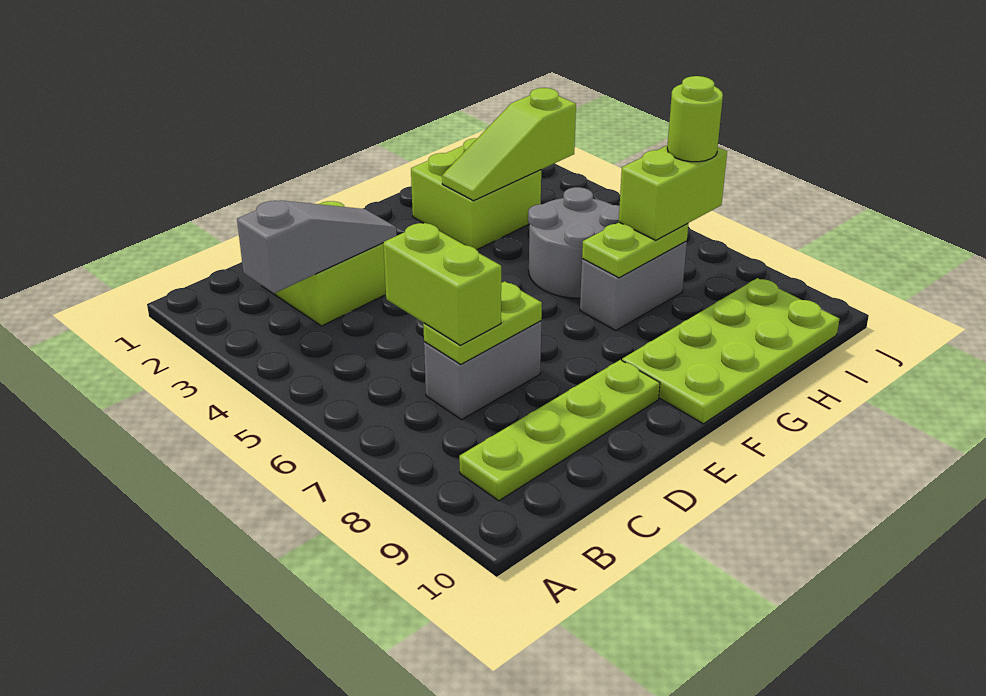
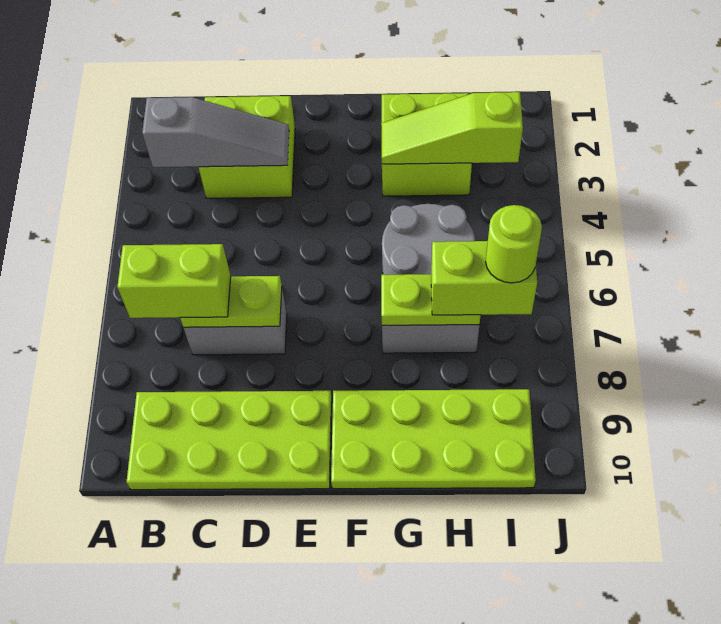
lime 1x4 plate [459,360,660,501] -> lime 2x4 plate [127,391,332,490]
lime 1x2 brick [383,223,501,345] -> lime 1x2 brick turned to [117,244,231,318]

